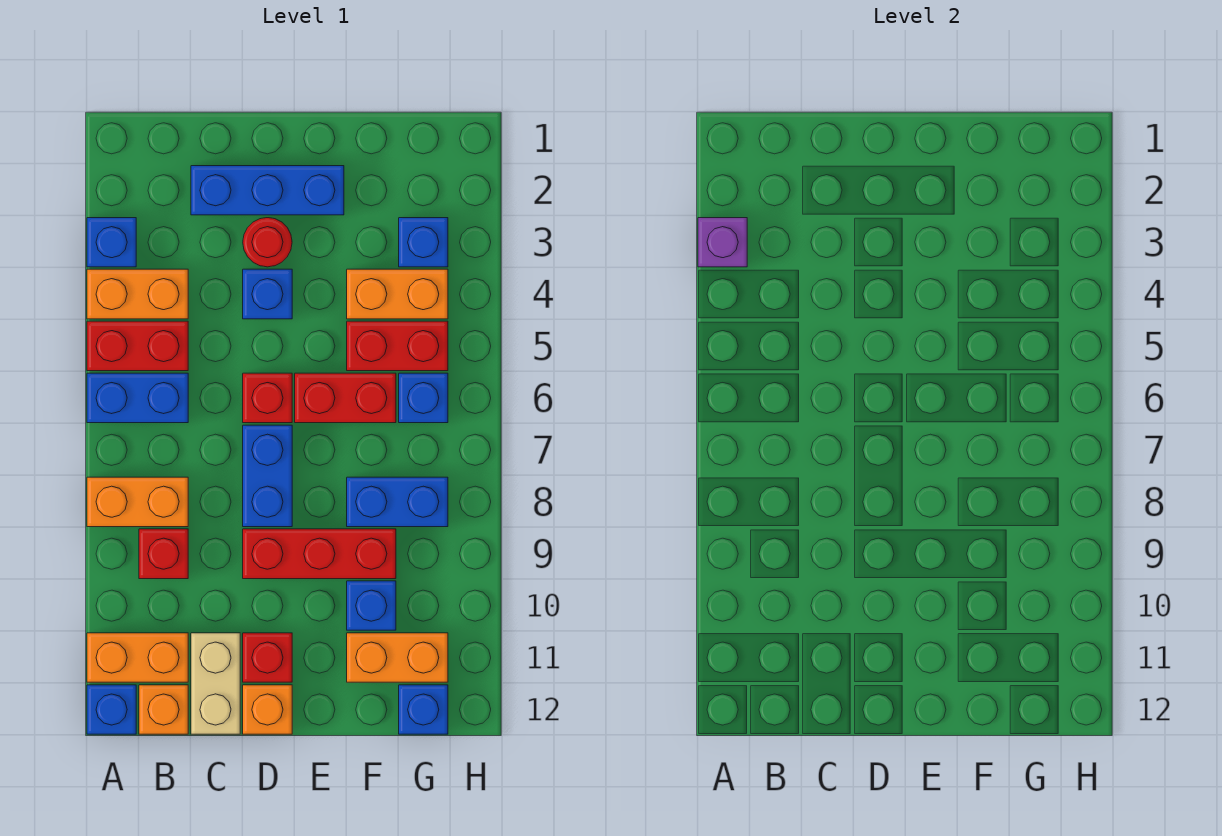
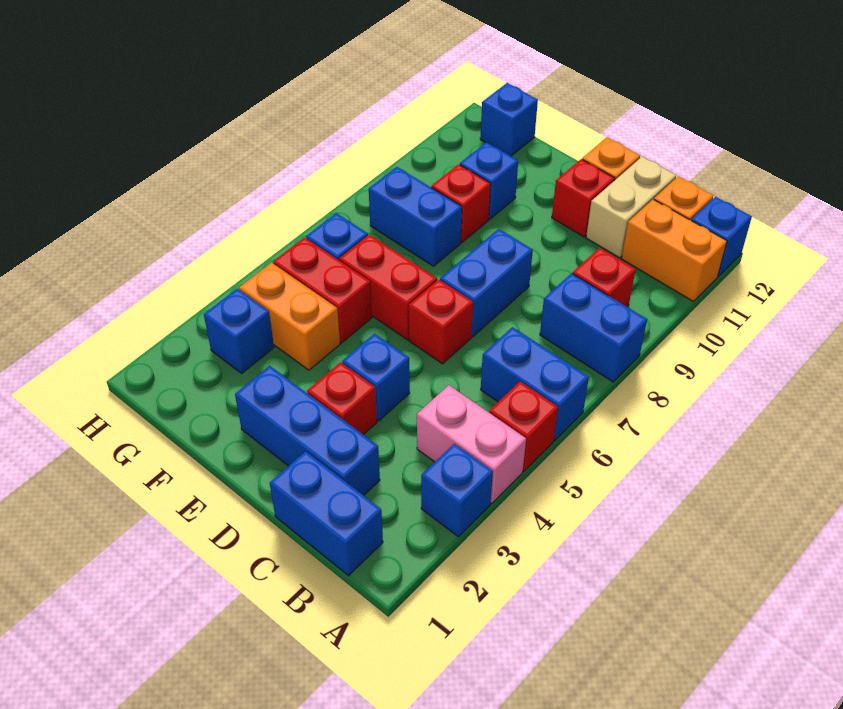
purple 1x1 brick [698,218,747,267] -> none
orange 1x2 brick [87,269,188,319] -> pink 1x2 brick [417,385,526,503]
red 1x2 brick [87,321,188,371] -> red 1x1 brick [489,382,558,471]
orange 1x2 brick [87,477,188,527] -> blue 1x2 brick [540,273,647,382]
none -> blue 1x2 brick [270,451,383,576]
red 1x1 round brick [243,218,292,267] -> red 1x1 brick [307,362,377,435]
red 1x3 brick [243,529,396,579] -> red 1x1 brick [431,164,491,242]
orange 1x2 brick [347,633,448,682] -> none

